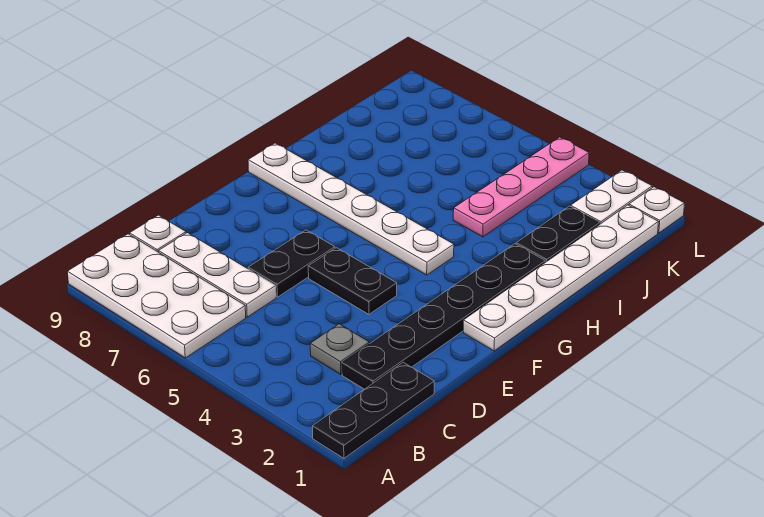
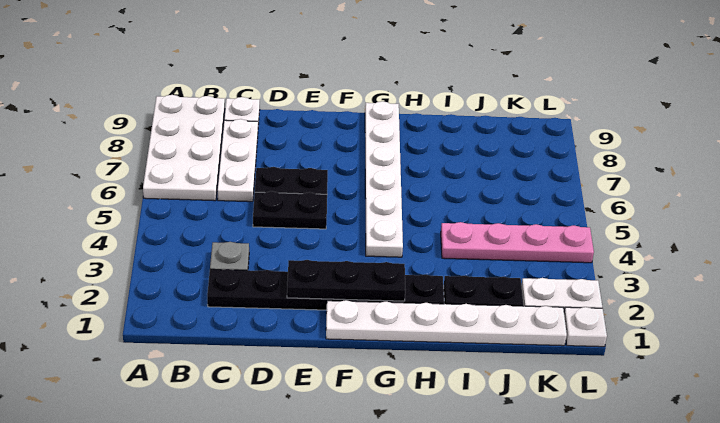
black 1x3 plate [313,362,434,458] -> black 1x3 plate moved to [287,260,405,301]
black 1x2 plate [308,248,397,314] -> black 1x2 plate turned to [253,191,327,229]

